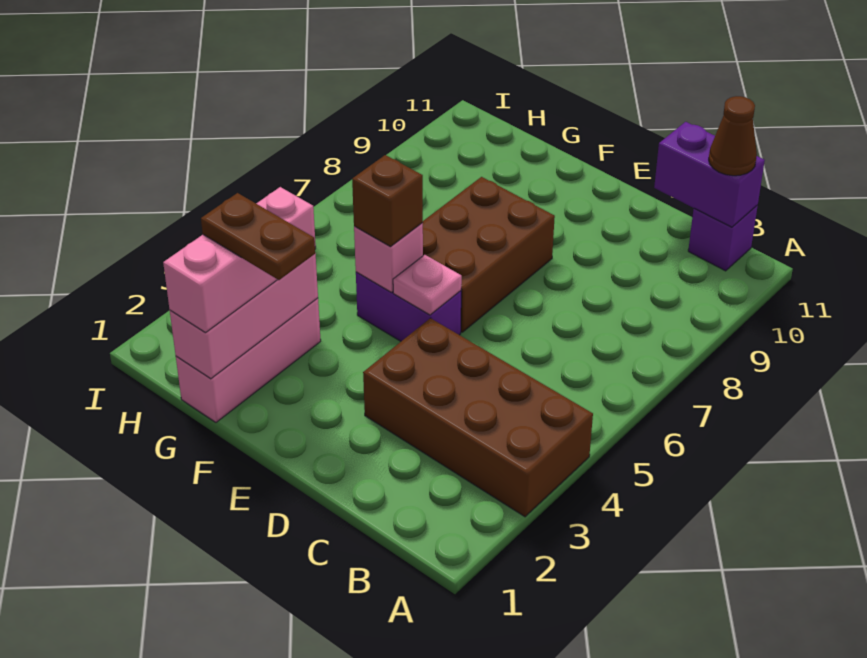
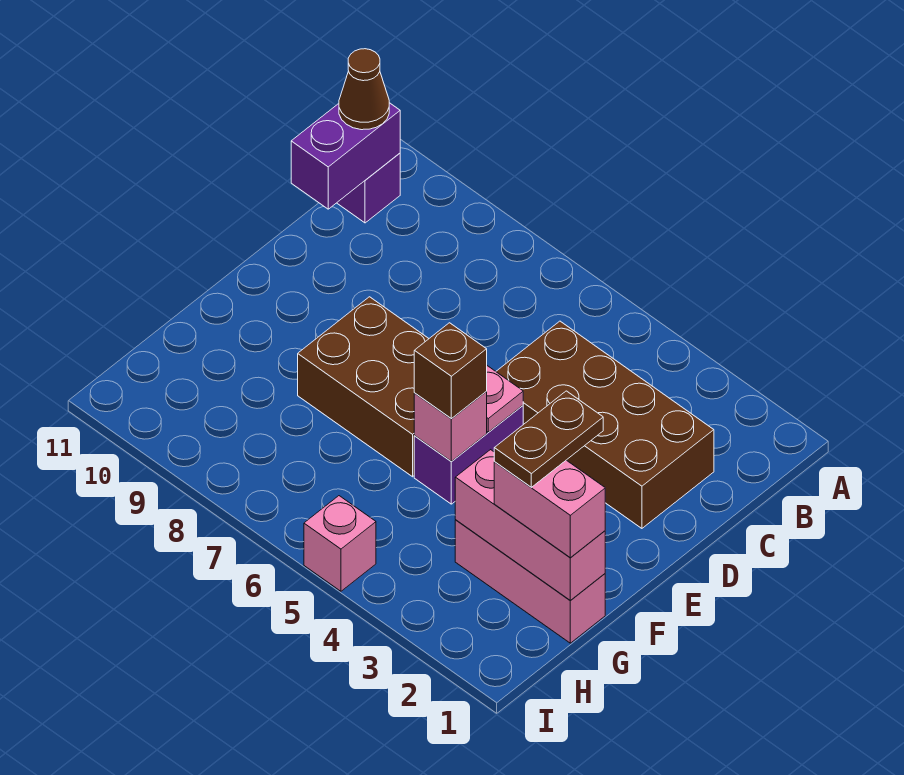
brown 2x4 brick [363,318,593,517] -> brown 2x4 brick turned to [496,321,714,528]

